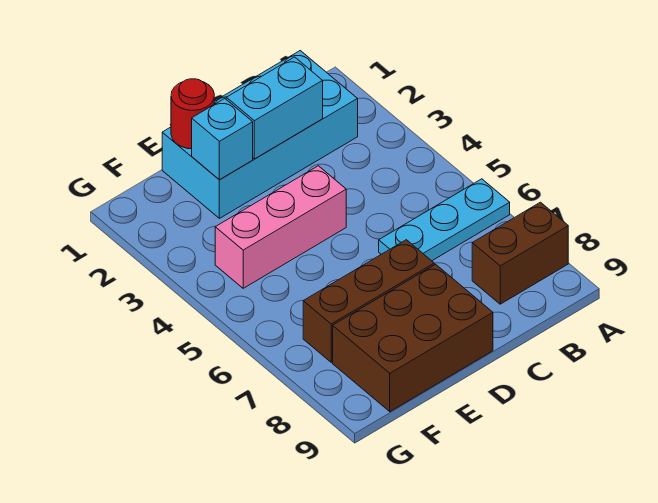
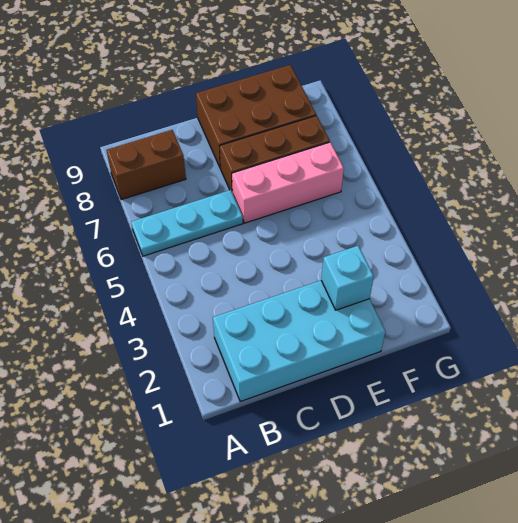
cyan 1x2 brick [226,57,323,159] -> none
pink 1x3 brick [215,166,346,288] -> pink 1x3 brick moved to [232,142,344,223]
red 1x1 round brick [171,79,214,149] -> none

